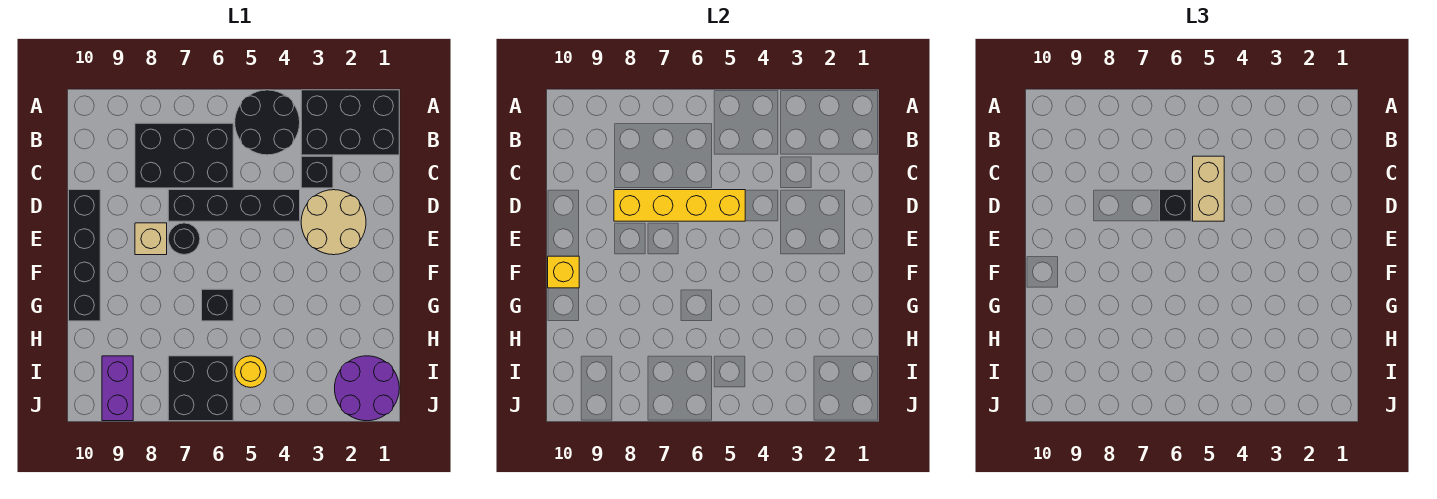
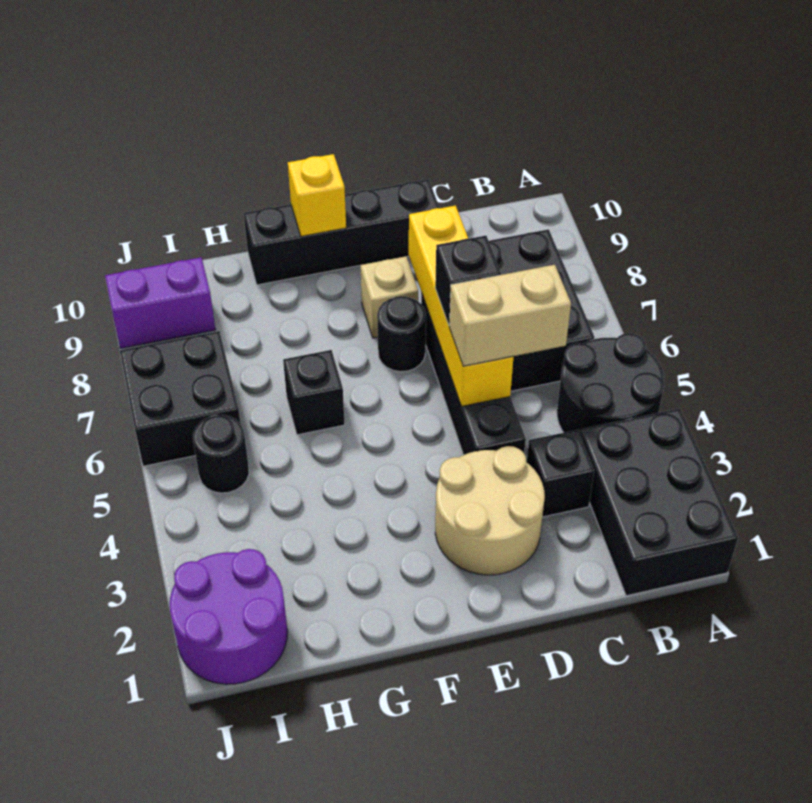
yellow 1x1 round brick [235,356,266,388] -> black 1x1 round brick [193,415,249,493]

